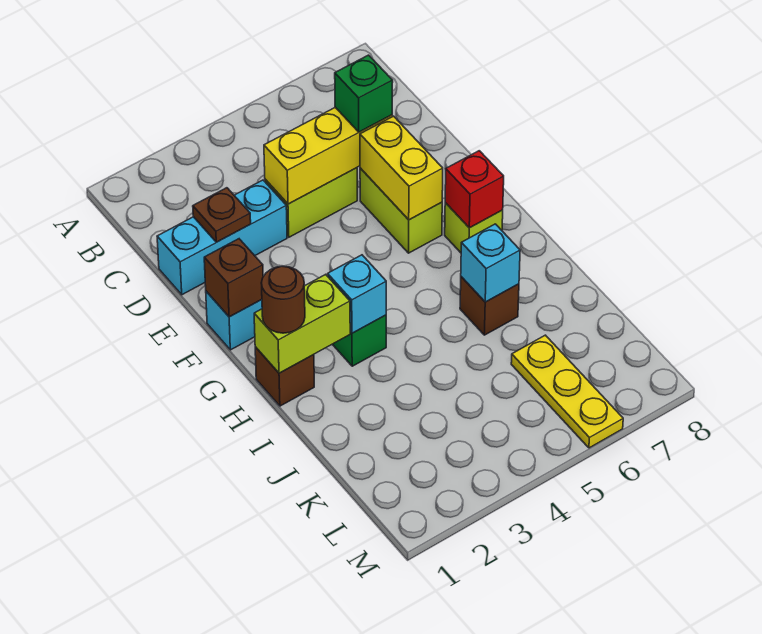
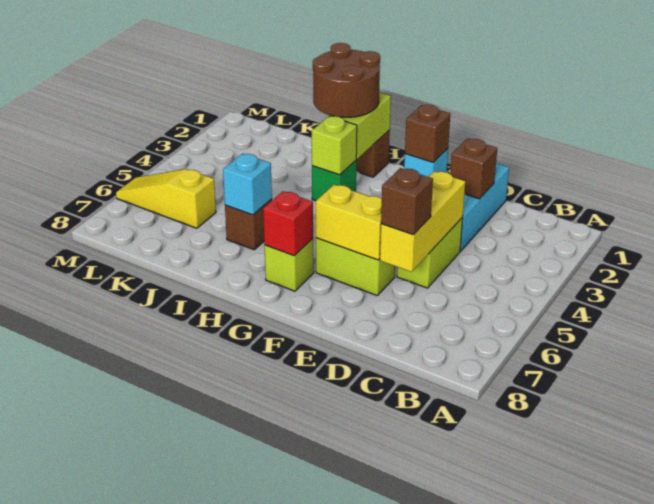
brown 1x1 plate [193,188,251,242] -> brown 1x1 brick [450,139,497,199]
green 1x1 brick [335,55,393,132] -> brown 1x1 brick [381,168,433,235]
brown 1x1 round brick [261,266,305,333] -> brown 2x2 round brick [313,43,380,117]
cyan 1x1 brick [328,255,386,333] -> lime 1x1 brick [312,116,357,175]
yellow 1x3 plate [511,335,623,448] -> yellow 1x3 slope [116,169,216,228]

